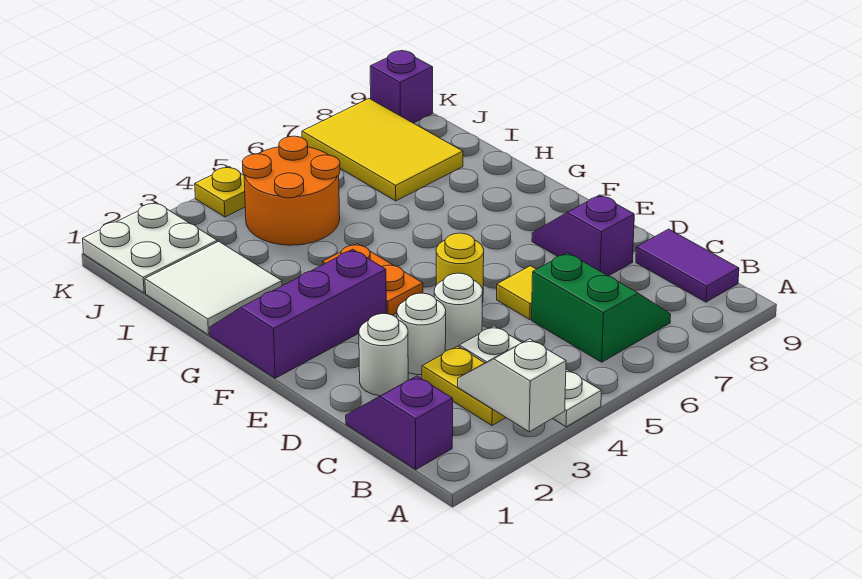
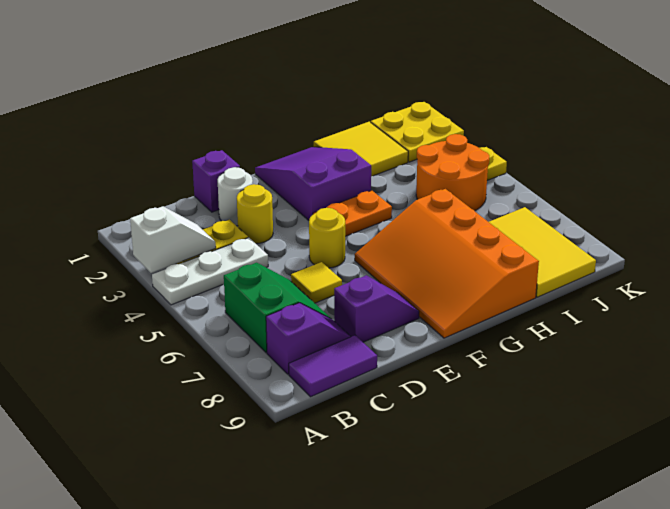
purple 1x2 slope [346,376,453,469] -> purple 1x2 slope moved to [266,303,351,374]
green 2x2 slope [532,253,671,362] -> green 2x2 slope turned to [224,263,331,353]
white 1x1 round brick [397,293,446,375] -> yellow 1x1 round brick [237,184,273,244]
white 1x1 round brick [434,273,483,351] -> none
purple 2x3 slope [210,249,386,378] -> purple 2x3 slope turned to [255,147,371,220]
none -> orange 3x4 slope [355,189,539,338]
white 2x2 tile [145,241,282,335] -> yellow 2x2 tile [314,122,408,176]
yellow 2x3 tile [302,99,463,201] -> yellow 2x3 tile turned to [489,207,596,297]
white 2x2 plate [83,203,217,293] -> yellow 2x2 plate [371,102,464,162]
purple 1x1 brick [370,51,433,123] -> purple 1x1 brick moved to [192,150,240,212]

